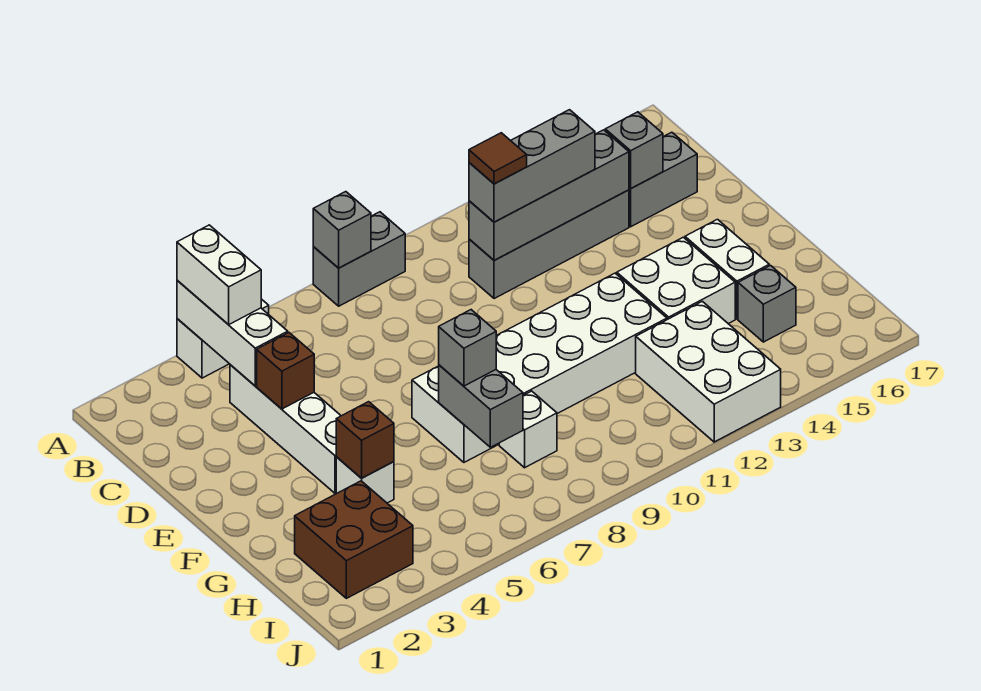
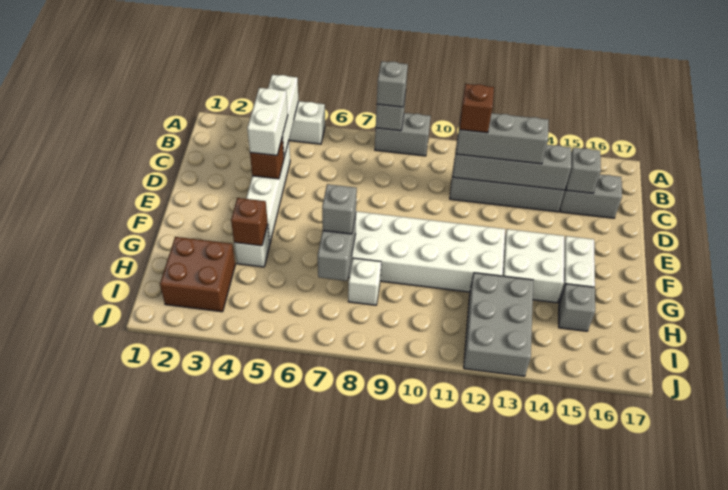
white 1x2 brick [177,225,261,325] -> white 1x2 brick moved to [247,88,288,156]
none -> grey 1x1 brick [377,61,408,107]
brown 1x1 tile [469,133,527,184] -> brown 1x1 brick [460,84,494,133]
white 2x3 brick [636,301,781,442] -> grey 2x3 brick [464,273,533,376]

